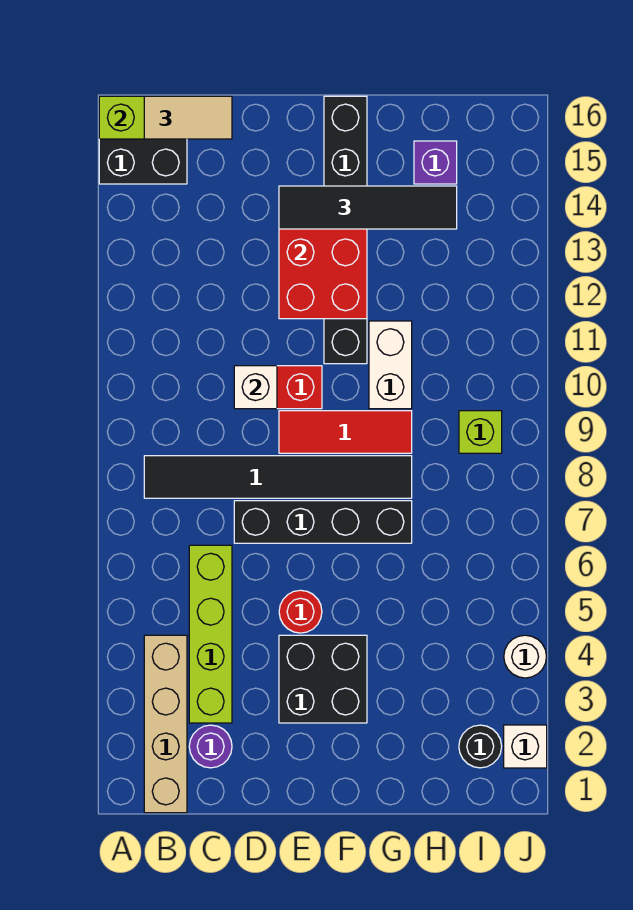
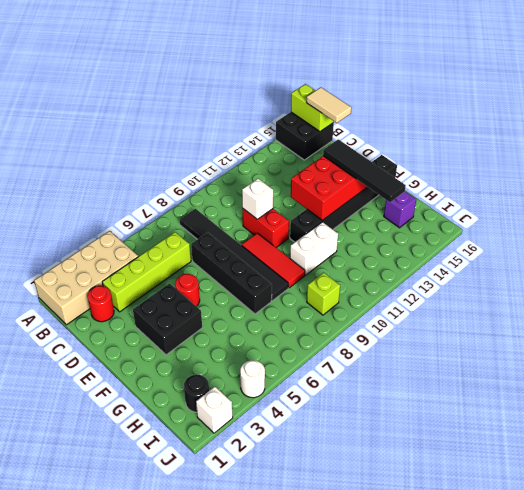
tan 1x4 brick [144,635,187,813] -> tan 2x4 brick [34,231,138,325]
purple 1x1 round brick [189,725,232,768] -> red 1x1 round brick [88,286,114,322]

